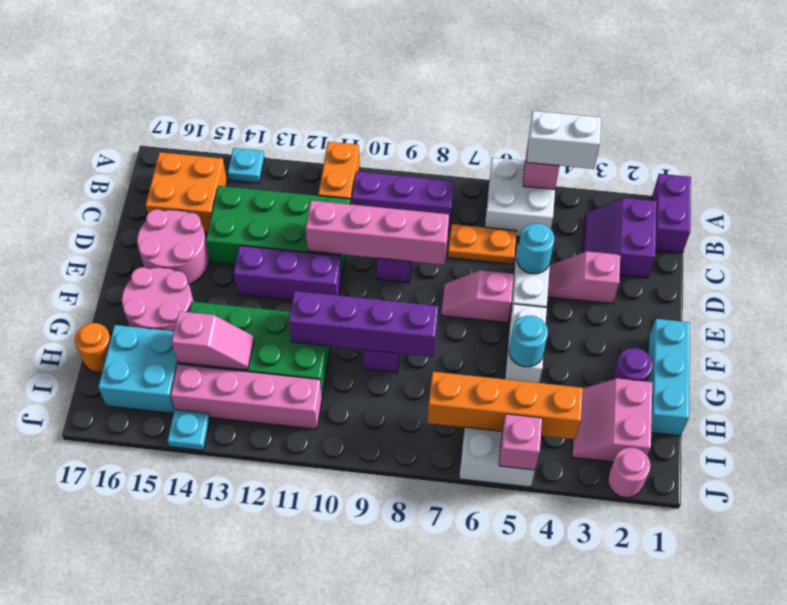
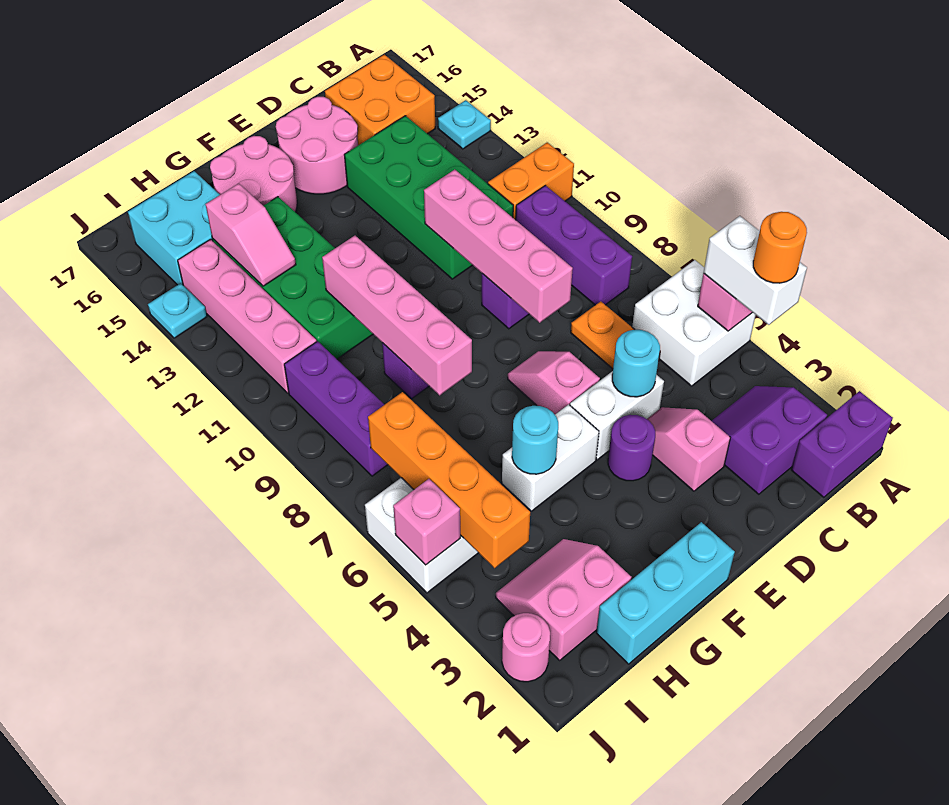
purple 1x3 brick [234,246,342,300] -> purple 1x3 brick moved to [284,341,388,476]
purple 1x1 round brick [612,348,653,382] -> purple 1x1 round brick moved to [608,415,655,481]
purple 1x4 brick [289,291,438,357] -> pink 1x4 brick [322,236,472,395]
orange 1x1 round brick [75,323,111,372] -> orange 1x1 round brick moved to [753,212,807,283]

